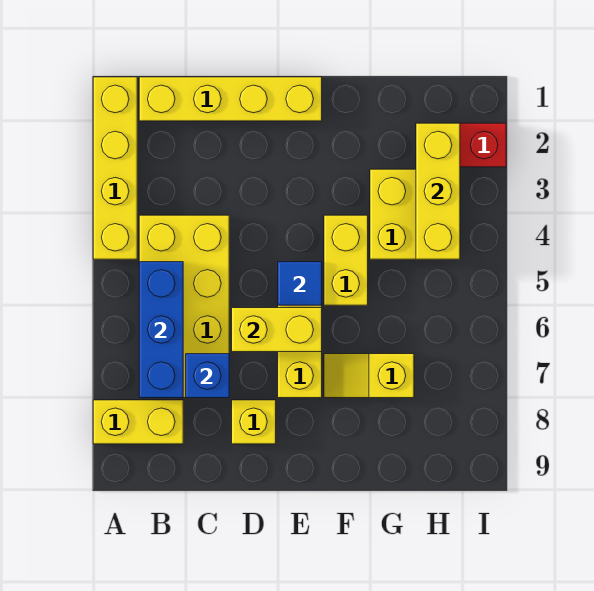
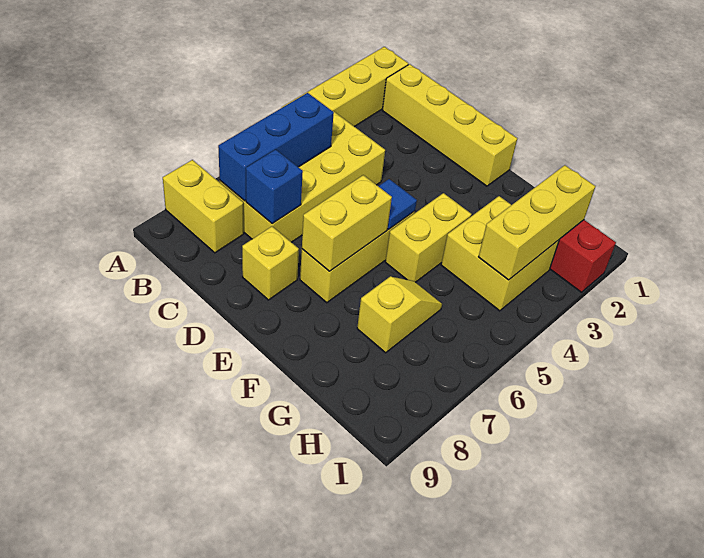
yellow 1x2 brick [232,308,322,352] -> yellow 1x2 brick turned to [302,175,392,271]
yellow 1x2 slope [324,354,414,398] -> yellow 1x2 slope turned to [357,277,442,353]

